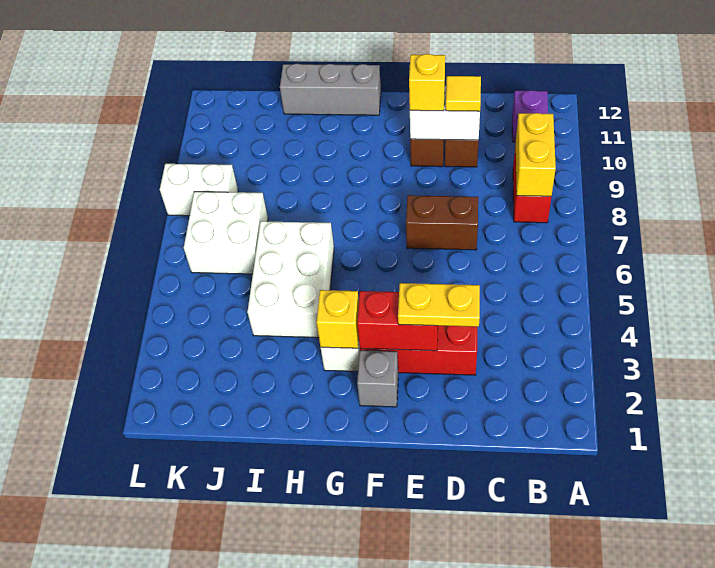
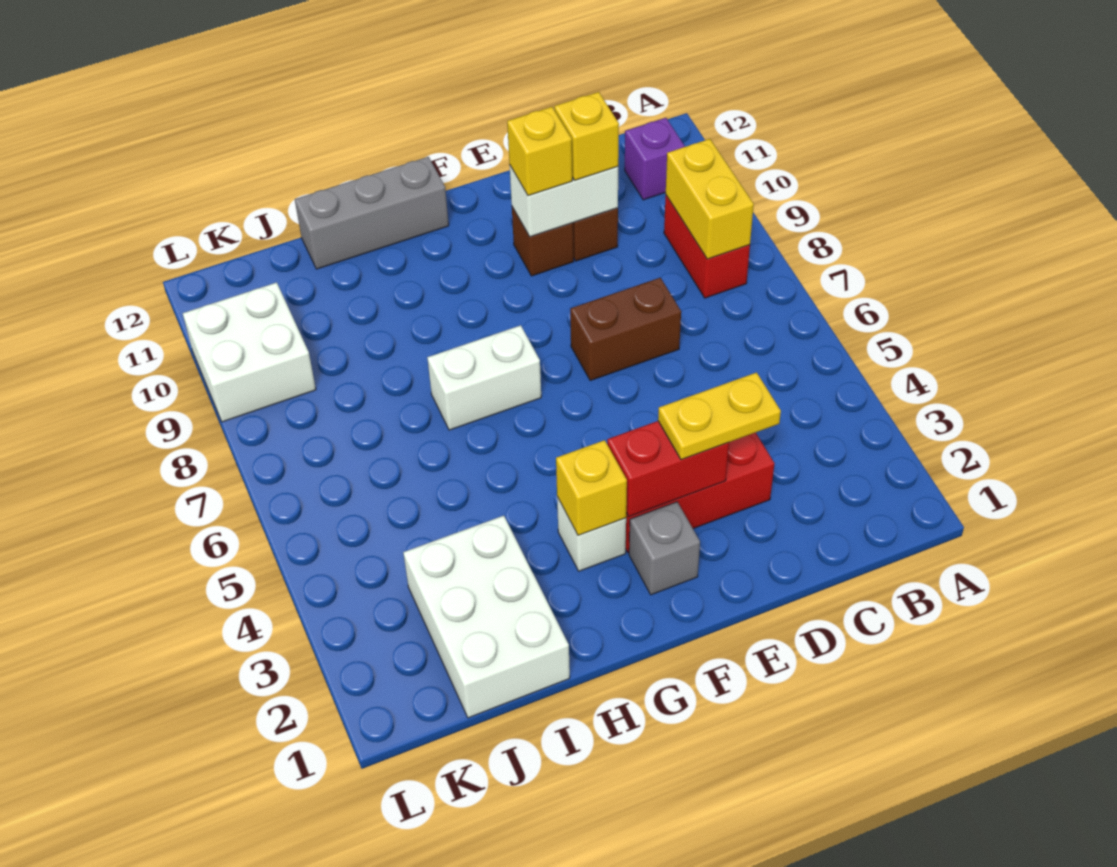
yellow 1x1 tile [446,76,481,111] -> yellow 1x1 brick [554,92,619,180]
white 2x3 brick [247,221,334,338] -> white 2x3 brick moved to [403,516,570,718]
white 2x2 brick [184,192,268,274] -> white 2x2 brick moved to [183,282,316,422]
white 1x2 brick [160,164,238,216] -> white 1x2 brick moved to [427,325,541,430]

